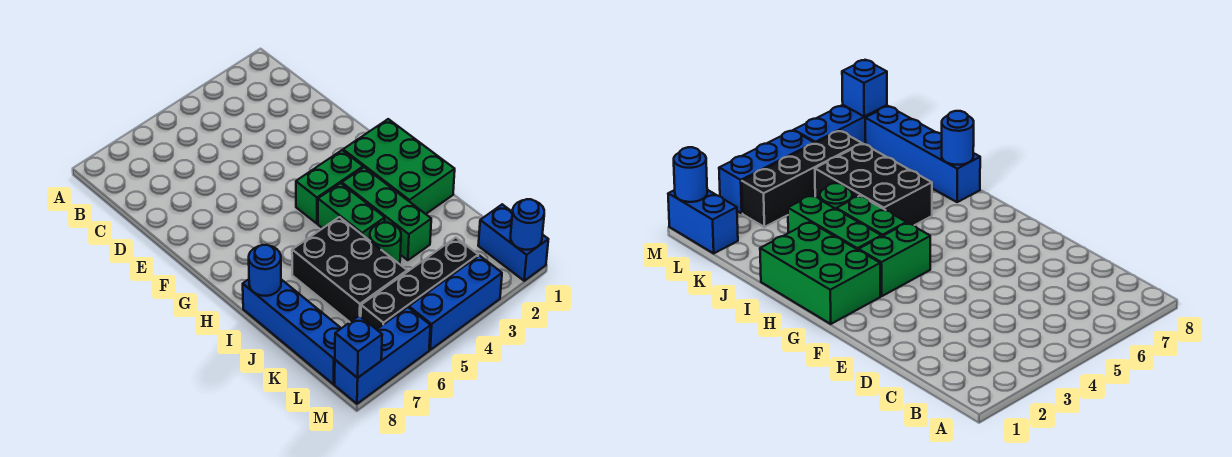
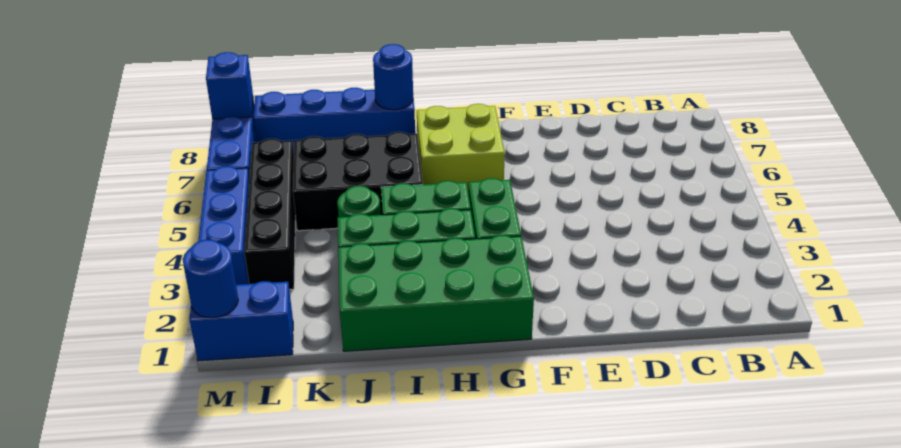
green 2x3 brick [343,119,455,214] -> green 2x4 brick [338,235,534,351]
none -> lime 2x2 brick [417,104,505,194]

